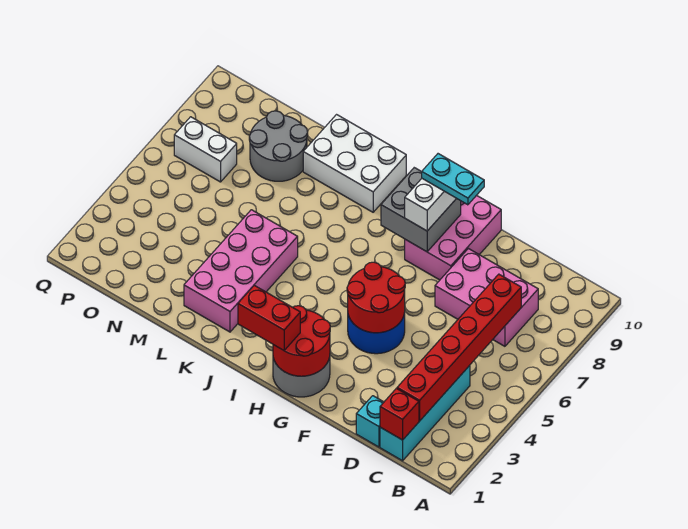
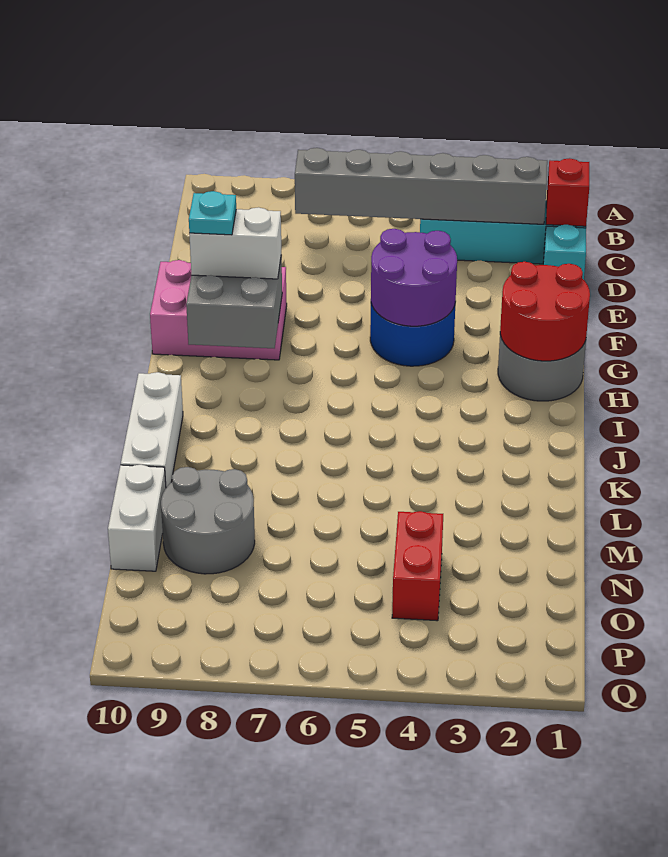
red 1x6 brick [397,274,521,421] -> grey 1x6 brick [295,148,547,224]
pink 2x3 brick [435,249,538,346] -> none
red 2x2 round brick [347,262,405,333] -> purple 2x2 round brick [371,229,457,326]
cyan 1x2 plate [422,154,484,205] -> cyan 1x1 plate [189,191,236,235]
red 1x2 brick [238,285,300,350] -> red 1x2 brick moved to [392,511,443,621]
white 2x3 brick [303,115,406,212] -> white 1x3 brick [121,372,183,488]
pink 2x4 brick [184,210,298,332] -> none
white 1x2 brick [174,117,237,182] -> white 1x2 brick moved to [108,465,166,571]

